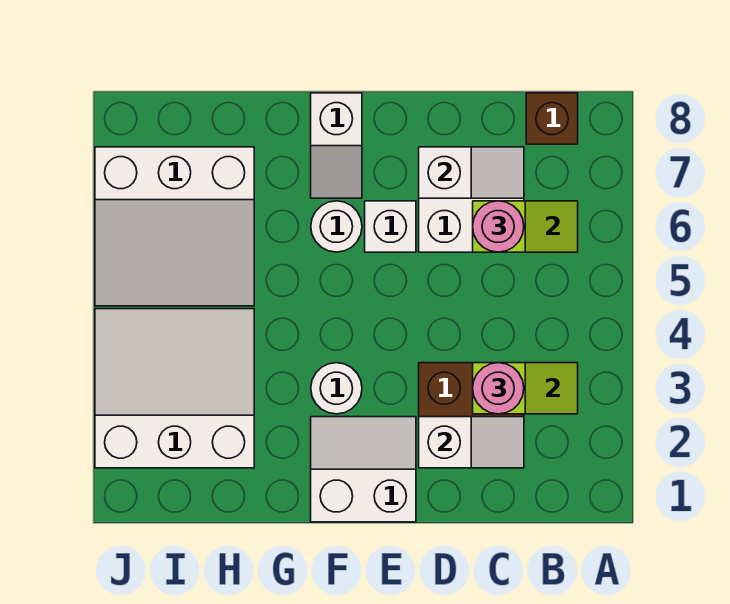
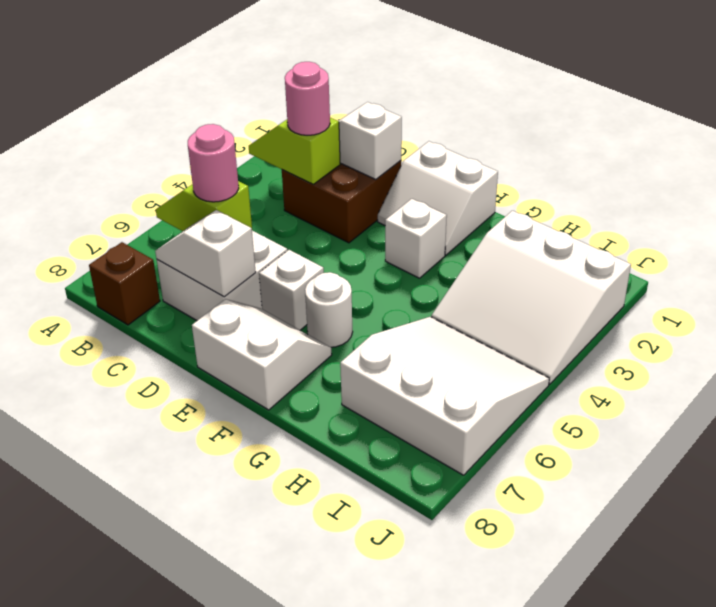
white 1x1 round brick [311,363,362,414] -> white 1x1 brick [385,199,447,278]
white 1x2 slope [311,93,362,198] -> white 2x2 slope [192,299,332,410]

